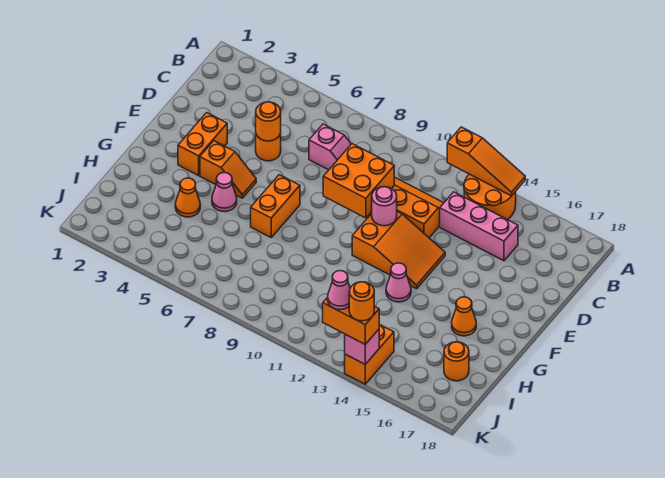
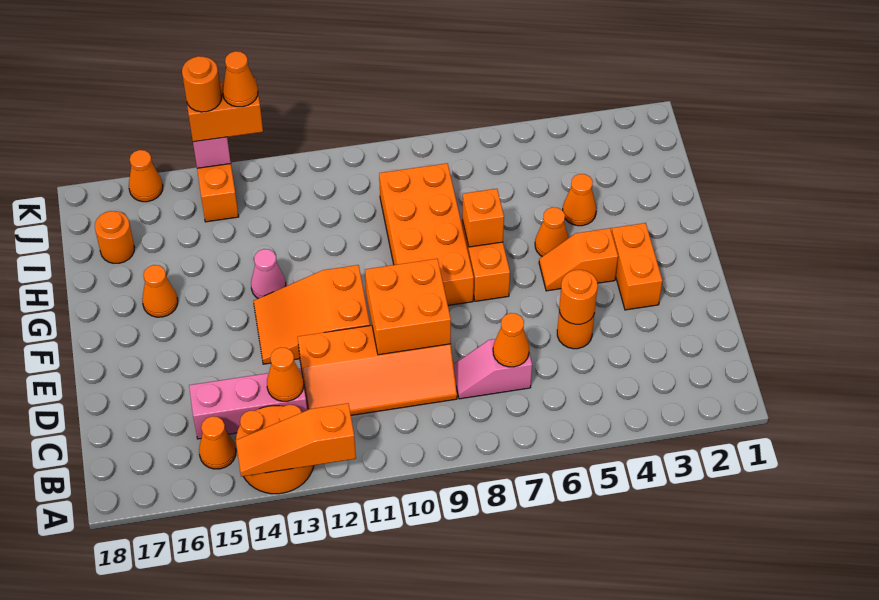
none -> orange 1x1 cone [199,416,236,469]
none -> orange 1x1 cone [493,313,529,367]
none -> orange 1x1 cone [267,348,304,401]
pink 1x1 round brick [372,187,397,226] -> none
none -> orange 2x4 brick [379,163,474,305]
pink 1x1 cone [212,173,237,212] -> orange 1x1 cone [535,207,569,256]
none -> orange 1x1 brick [462,189,504,247]
pink 1x1 cone [328,271,350,310] -> orange 1x1 cone [222,51,258,107]
none -> orange 1x1 cone [129,150,163,202]

